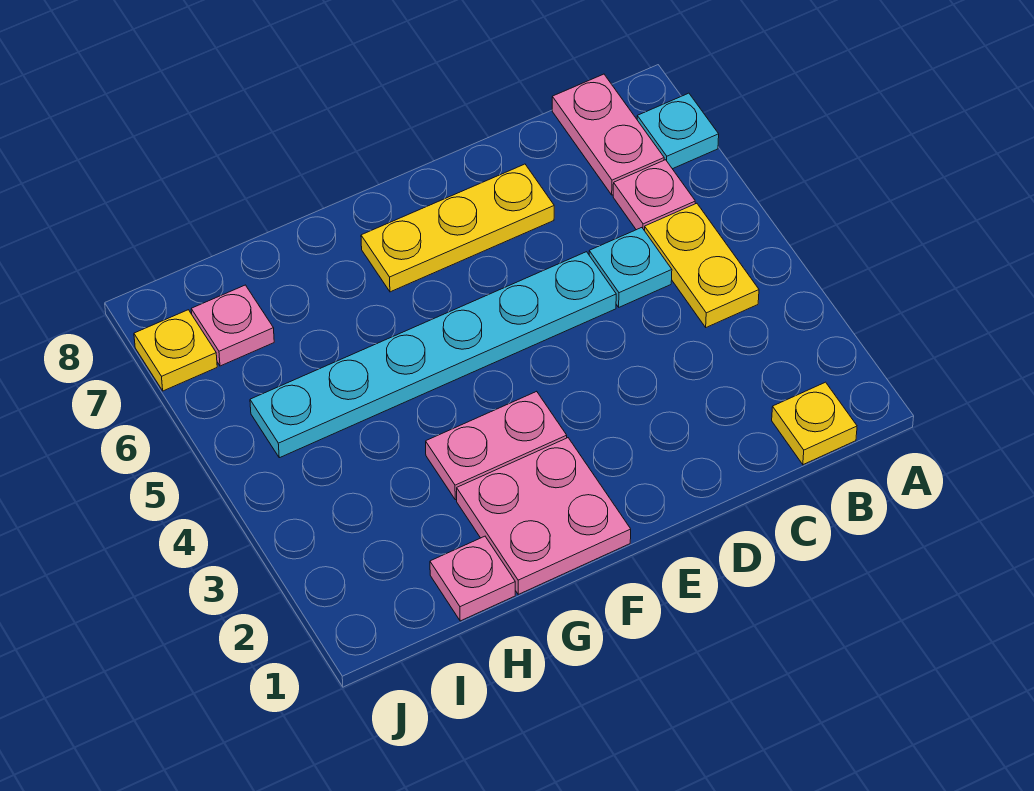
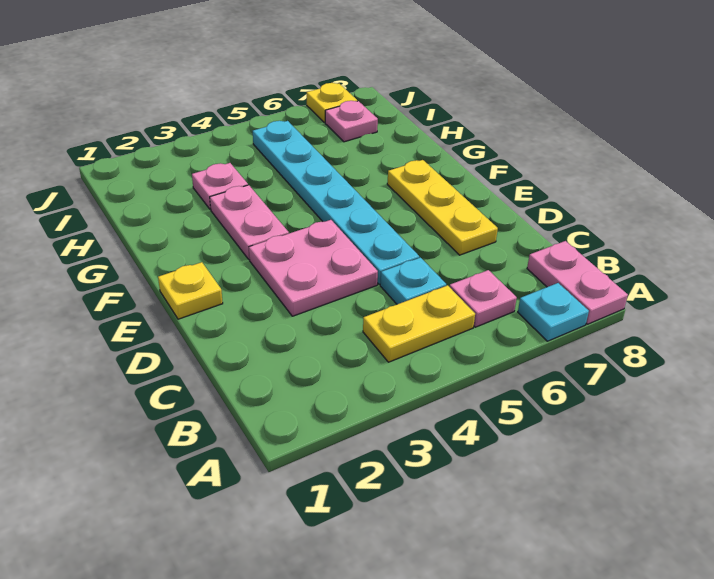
yellow 1x1 plate [772,382,857,465] -> yellow 1x1 plate moved to [158,262,223,319]
pink 1x2 plate [552,74,664,195] -> pink 1x2 plate turned to [527,241,628,324]
pink 2x2 plate [457,438,631,594] -> pink 2x2 plate moved to [249,220,378,316]
pink 1x1 plate [430,536,515,621] -> pink 1x1 plate moved to [192,163,248,210]

